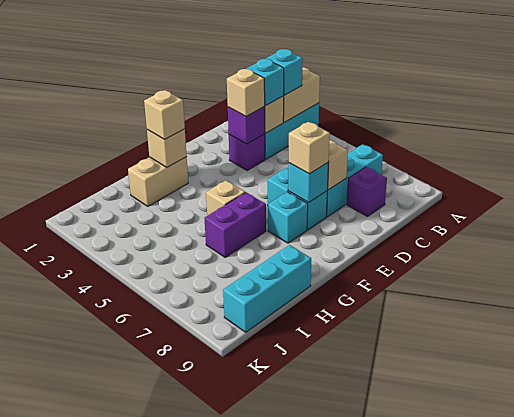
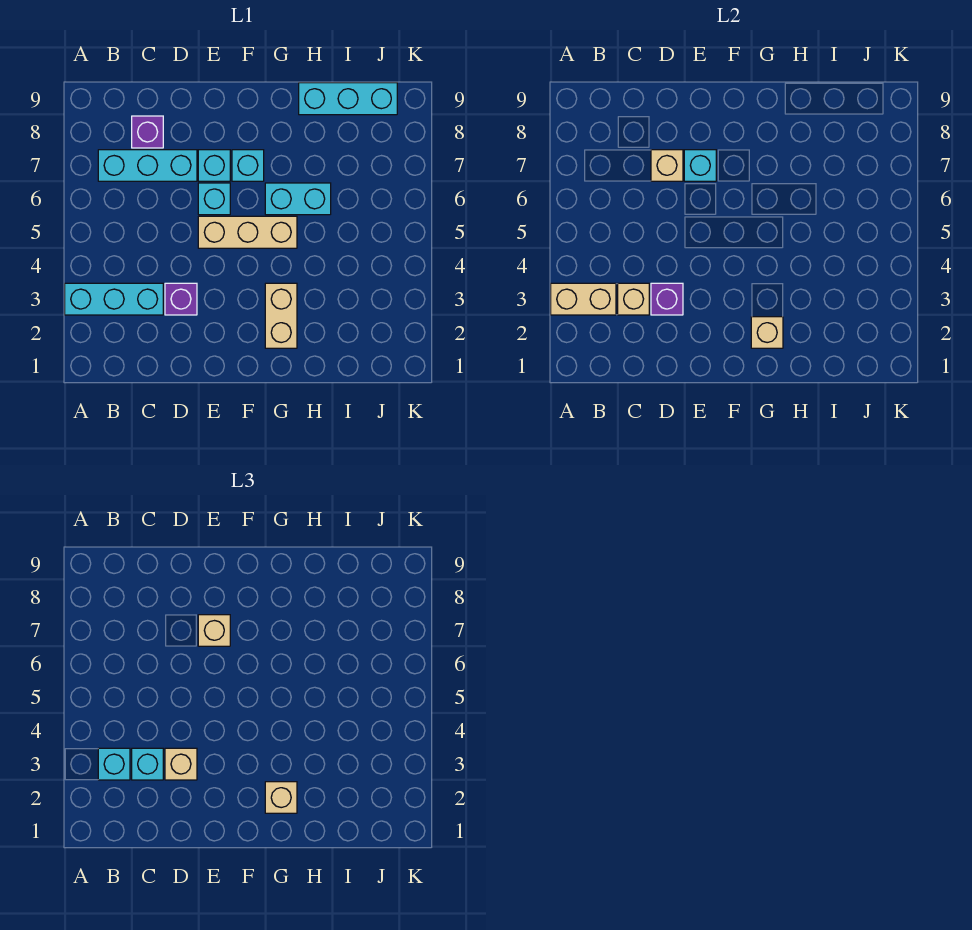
tan 1x2 brick [128,157,188,206] -> tan 1x2 brick turned to [265,283,297,348]
tan 1x1 brick [206,180,245,216] -> tan 1x3 brick [198,216,297,248]
purple 1x2 brick [205,192,266,257] -> cyan 1x2 brick [265,183,331,215]

